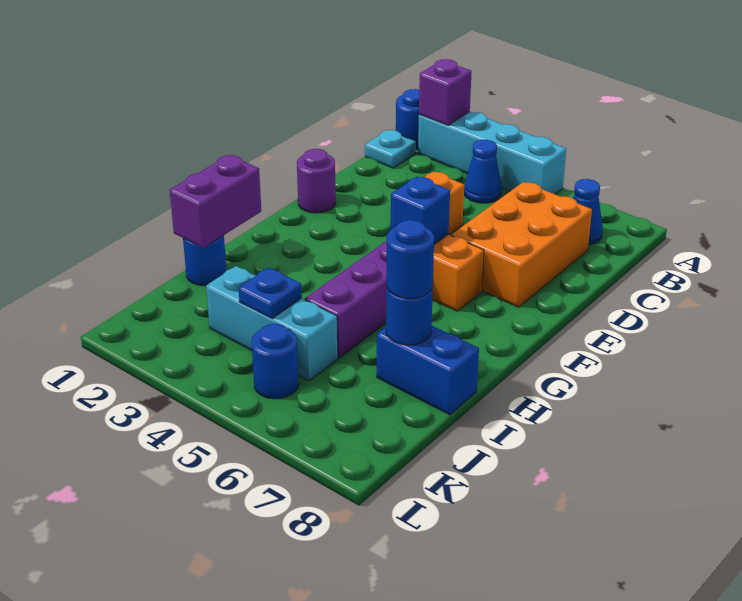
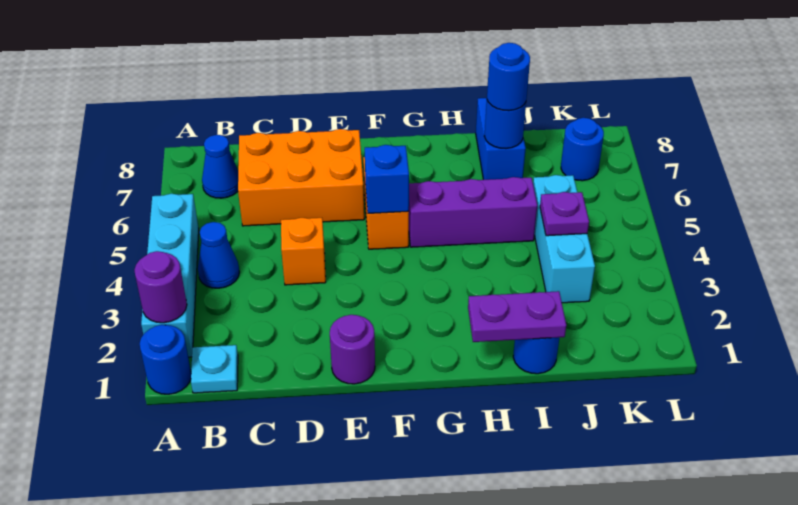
purple 1x1 brick [419,59,472,125] -> purple 1x1 round brick [135,251,187,323]
purple 1x2 brick [170,155,261,248] -> purple 1x2 plate [468,291,566,342]
blue 1x1 plate [239,268,302,318] -> purple 1x1 plate [540,192,589,236]
blue 1x1 round brick [251,324,299,399] -> blue 1x1 round brick moved to [561,118,604,181]

